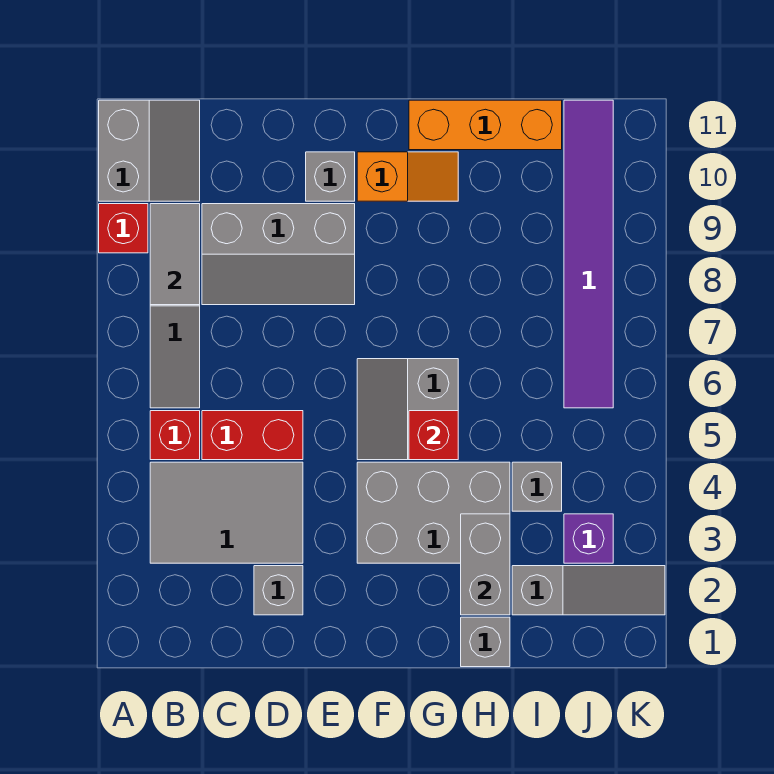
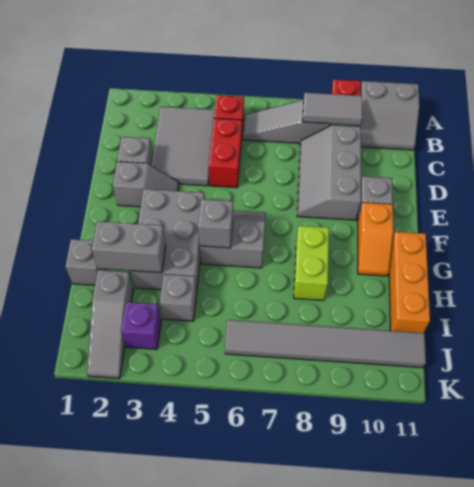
none -> grey 1x2 slope [113,162,179,207]
red 1x1 brick [409,411,458,460] -> grey 1x1 brick [198,199,233,248]
none -> lime 1x2 brick [294,226,329,300]
purple 1x6 tile [564,100,613,408] -> grey 1x6 tile [225,320,426,368]

